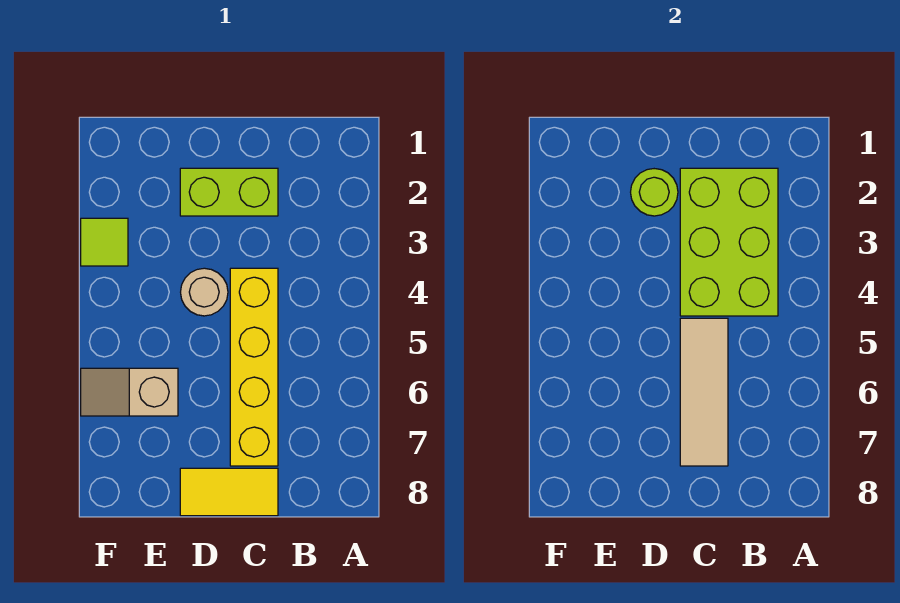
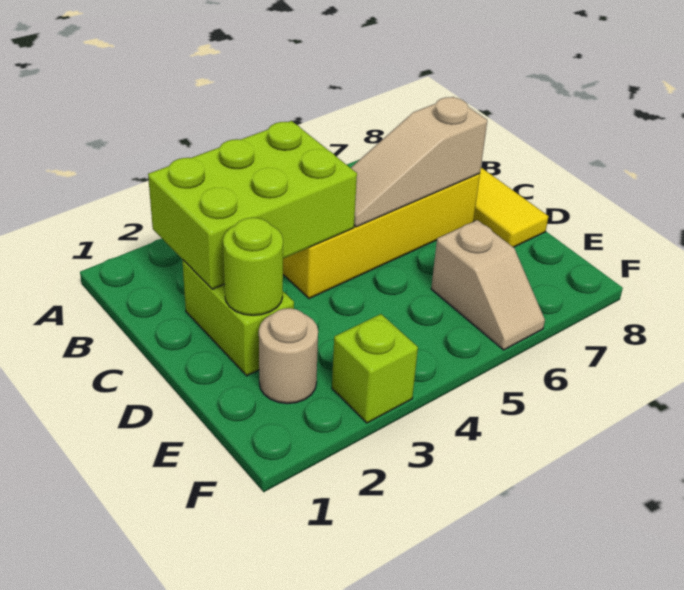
tan 1x3 tile [680,318,728,466] -> tan 1x3 slope [351,97,487,227]
tan 1x1 round brick [181,268,228,316] -> tan 1x1 round brick moved to [259,308,318,404]
lime 1x1 tile [81,218,128,266] -> lime 1x1 brick [332,314,418,423]

